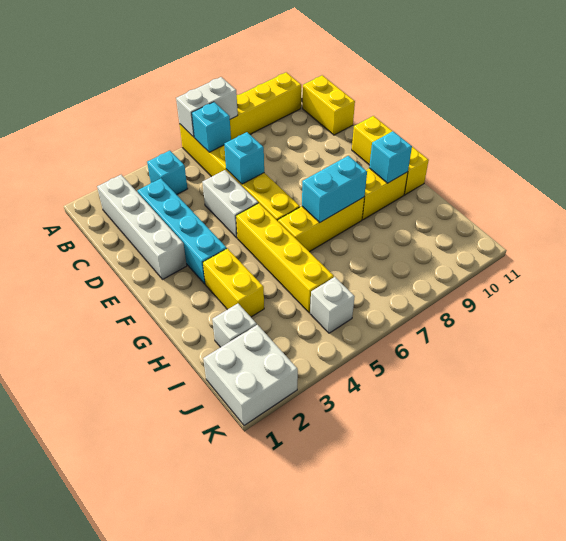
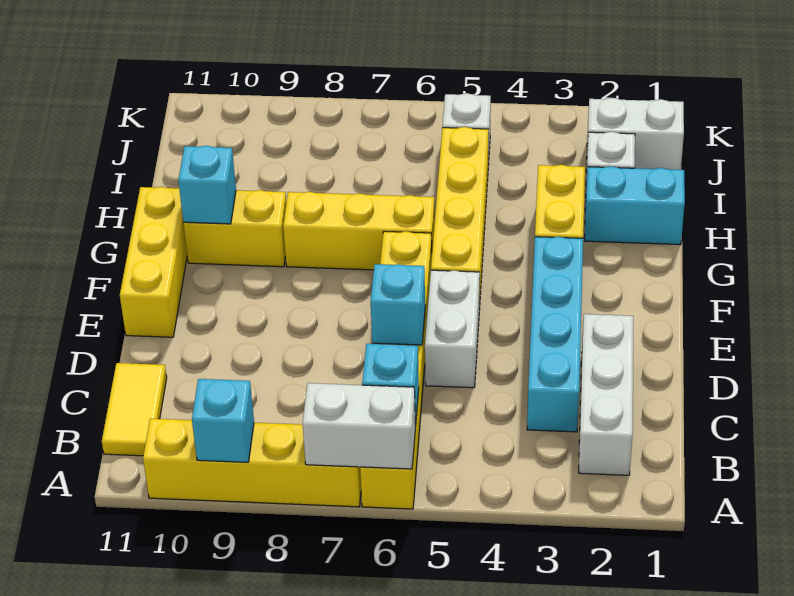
white 1x4 brick [97,175,187,279] -> white 1x3 brick [579,314,633,475]
cyan 1x1 brick [147,151,188,195] -> cyan 1x1 brick moved to [192,379,254,462]
yellow 1x2 brick [303,75,355,135] -> yellow 1x2 tile [102,363,167,456]
cyan 1x2 brick [302,156,367,222] -> cyan 1x2 brick moved to [585,166,685,245]
white 2x2 brick [203,325,298,425] -> white 1x2 brick [587,98,684,170]

